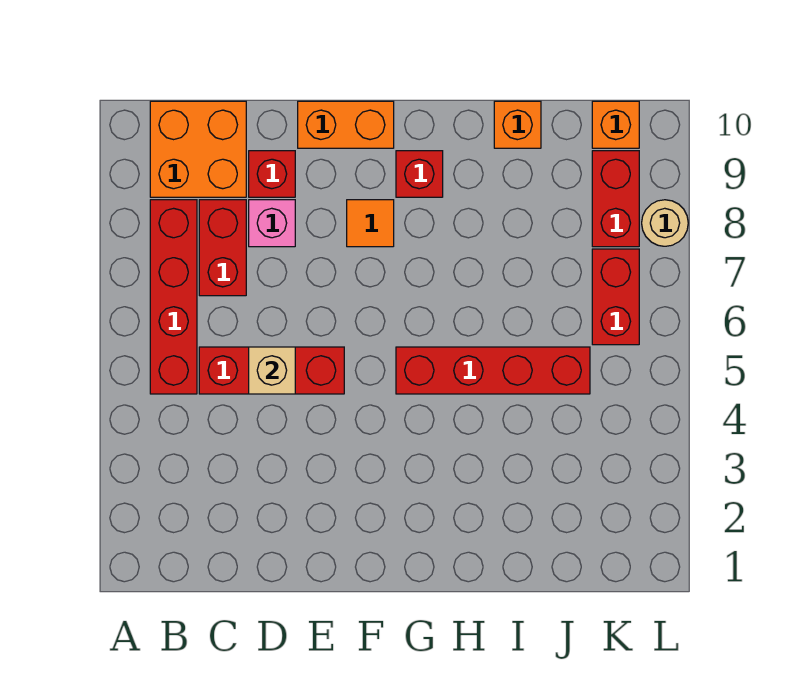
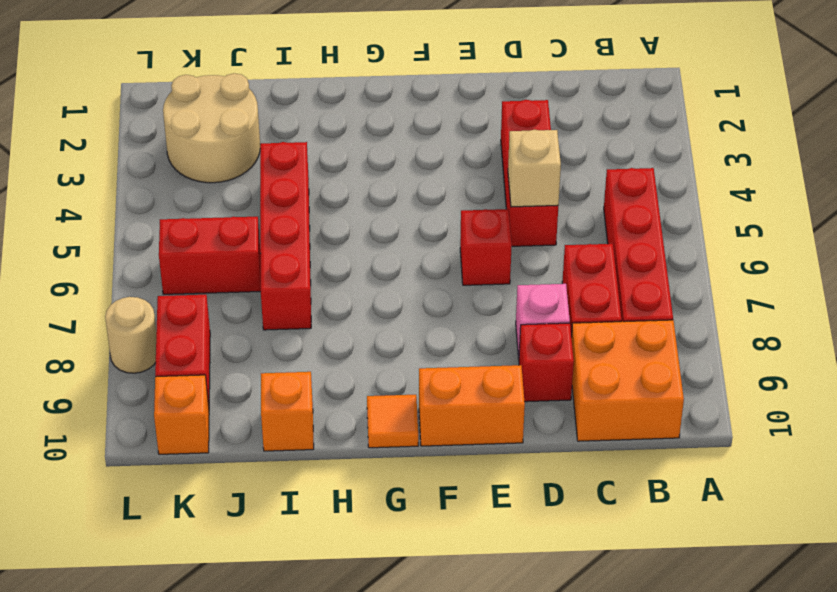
red 1x3 brick [199,347,344,394] -> red 1x3 brick turned to [501,100,558,246]
orange 1x1 tile [347,200,394,247] -> orange 1x1 tile moved to [367,395,418,448]
red 1x4 brick [396,347,590,394] -> red 1x4 brick turned to [260,142,311,330]
red 1x1 brick [396,151,443,197] -> red 1x1 brick moved to [460,209,512,285]
none -> tan 2x2 round brick [163,73,260,183]
red 1x2 brick [592,249,639,345] -> red 1x2 brick turned to [159,217,261,294]

